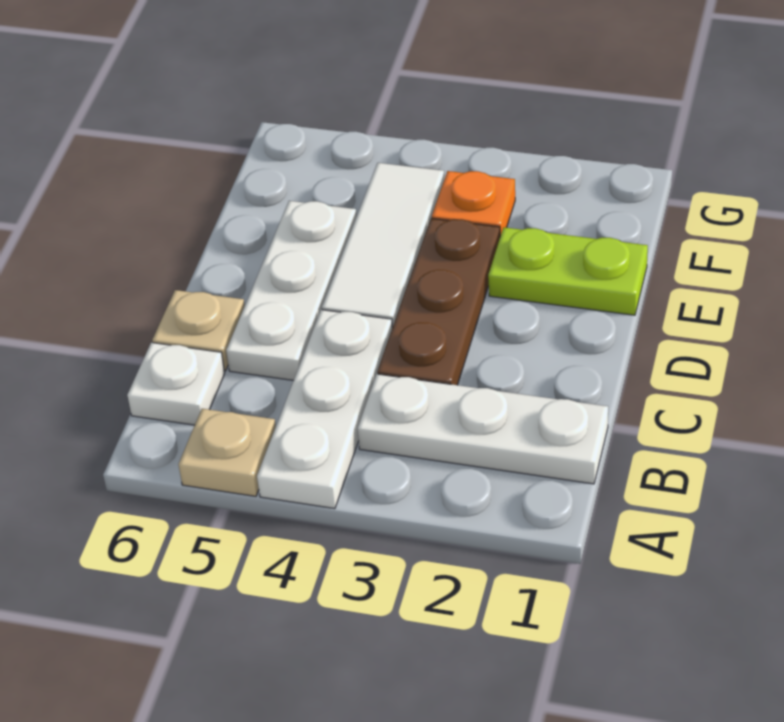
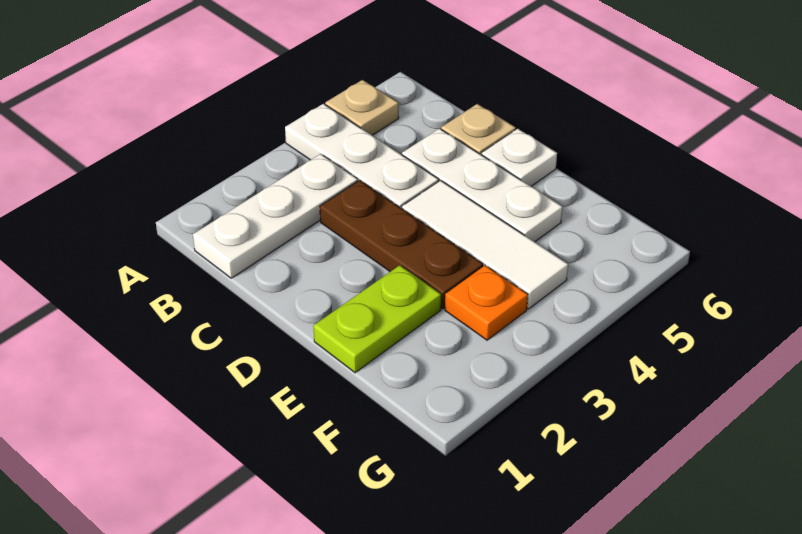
white 1x1 plate [127,343,225,425] -> white 1x1 plate moved to [482,129,557,186]

